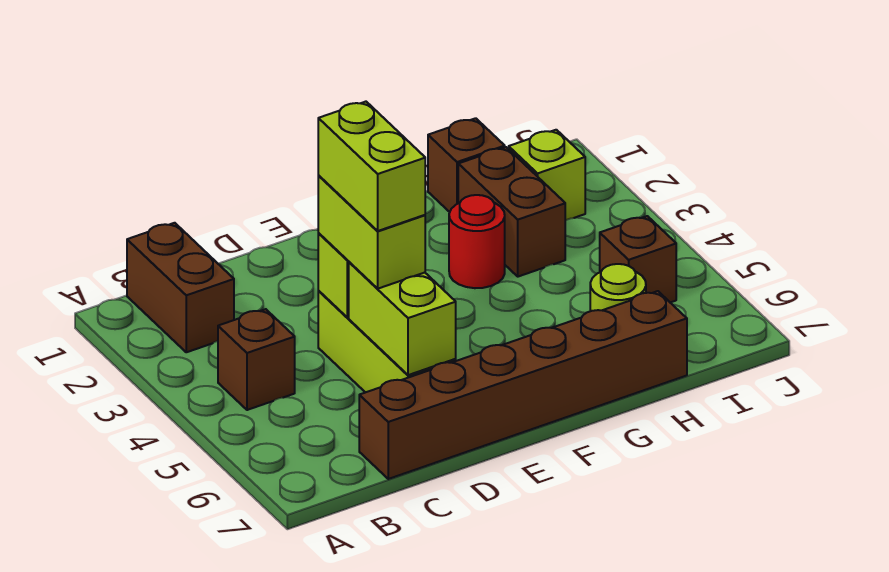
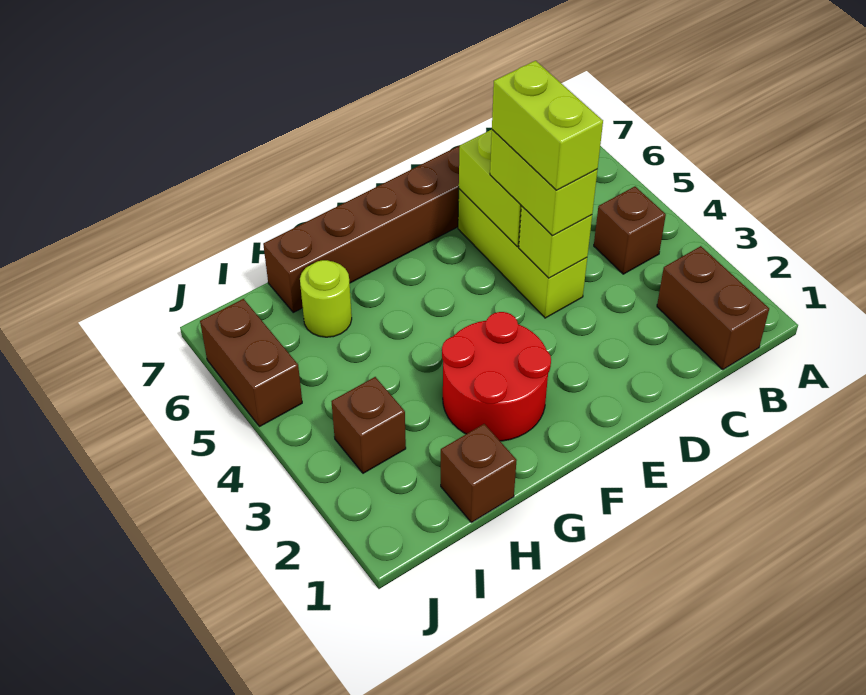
red 1x1 round brick [449,195,505,288] -> red 2x2 round brick [442,312,551,441]
brown 1x2 brick [458,147,565,277] -> brown 1x2 brick moved to [200,299,302,427]
lime 1x1 brick [509,130,585,220] -> none
brown 1x1 brick [600,216,676,302] -> brown 1x1 brick moved to [331,377,406,473]

